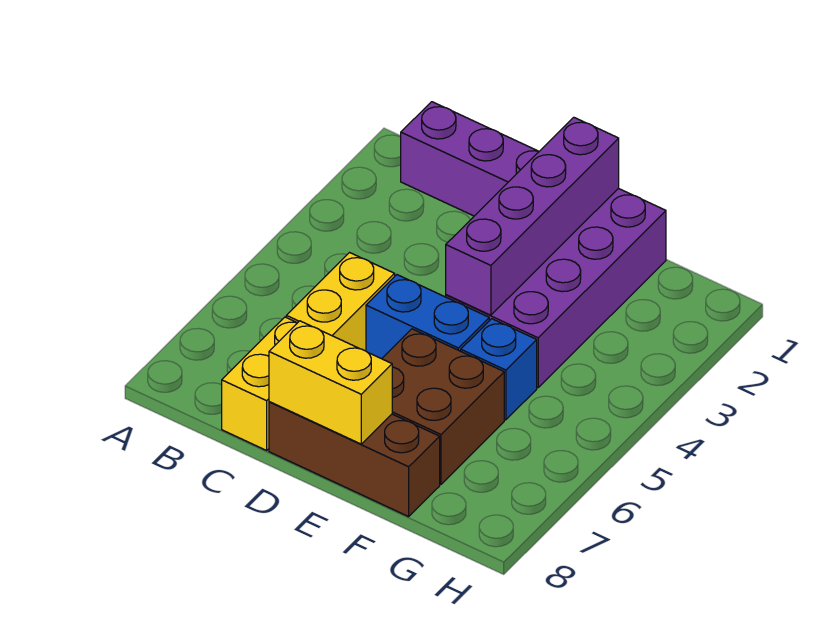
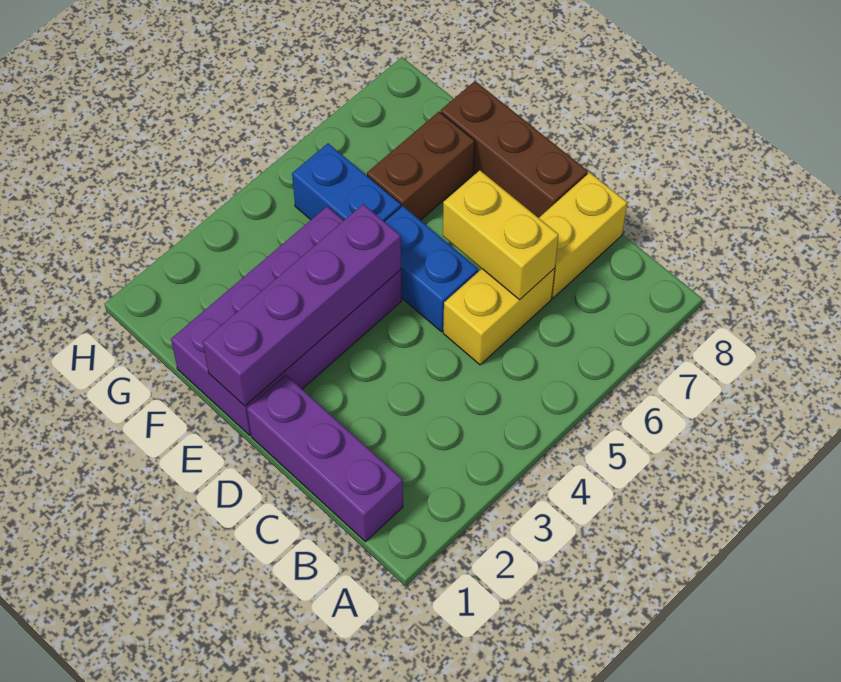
yellow 1x2 brick [269,321,392,444] -> yellow 1x2 brick moved to [443,170,558,300]
brown 2x2 brick [382,329,504,484] -> brown 1x2 brick [367,112,475,220]
blue 1x1 brick [461,319,537,420] -> blue 1x2 brick [292,143,401,221]

